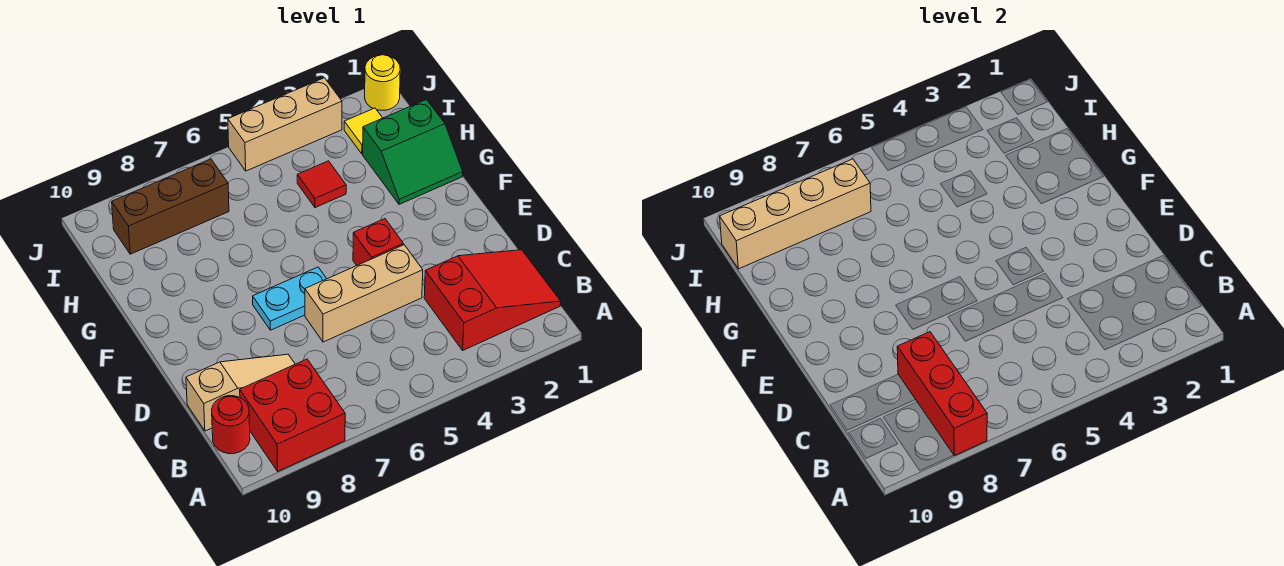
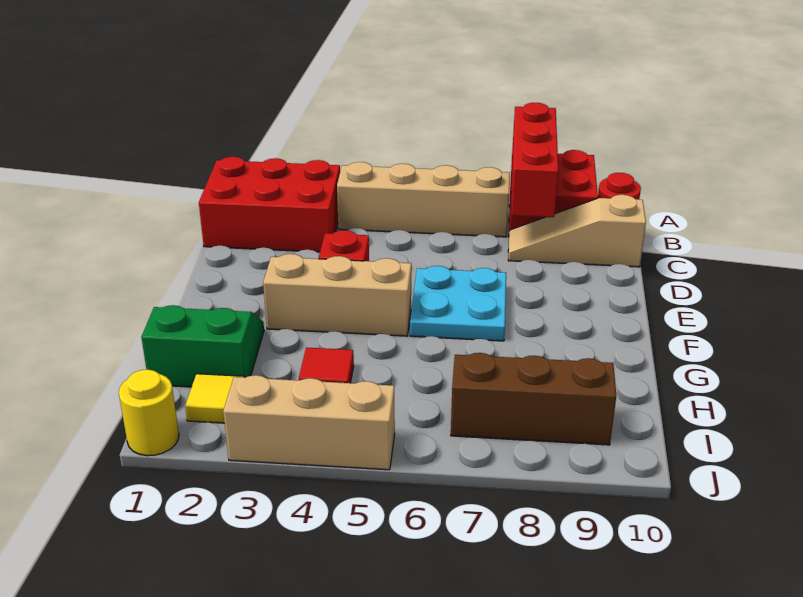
red 2x3 slope [424,250,561,350] -> red 2x3 brick [199,157,340,252]
tan 1x3 brick [305,245,423,342] -> tan 1x3 brick moved to [263,254,411,336]
cyan 1x2 plate [253,267,327,330] -> cyan 2x2 plate [410,266,506,341]
tan 1x4 brick [720,159,871,269] -> tan 1x4 brick moved to [337,162,510,237]

